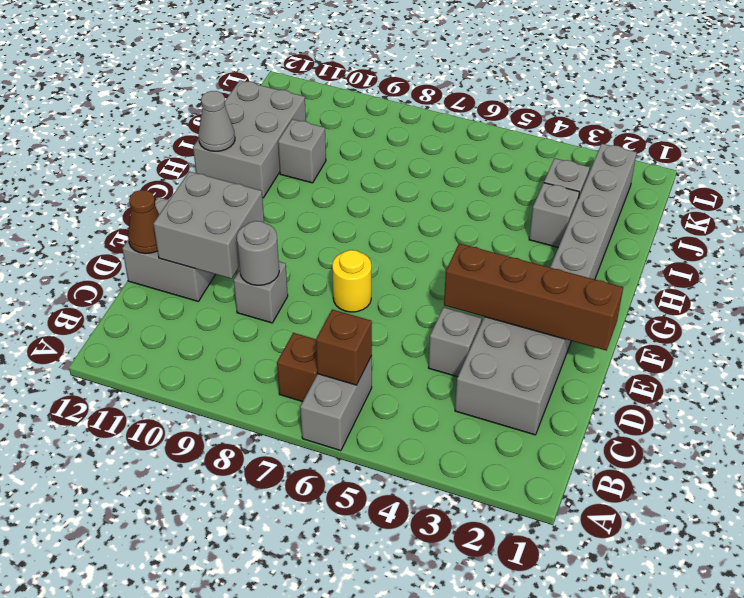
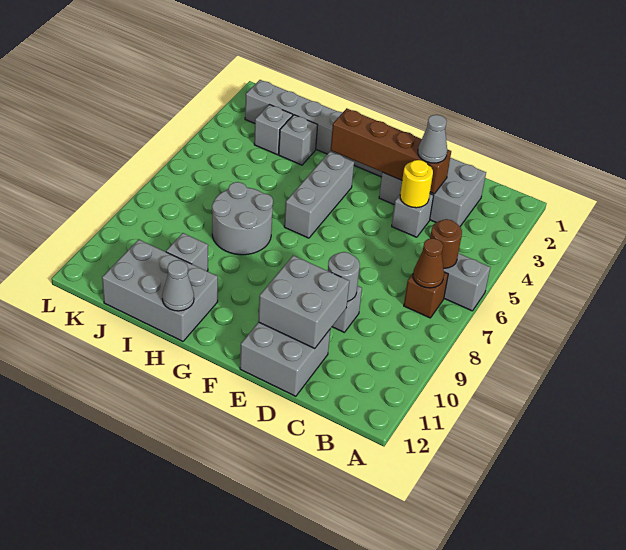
brown 1x1 brick [316,309,372,385] -> brown 1x1 round brick [430,219,462,268]
none -> grey 1x1 cone [418,115,447,163]
brown 1x1 cone [128,190,159,254] -> brown 1x1 cone moved to [413,238,444,288]
brown 1x4 brick [444,243,623,351] -> brown 1x4 brick turned to [331,108,451,194]
yellow 1x1 round brick [332,250,371,312] -> yellow 1x1 round brick moved to [400,160,433,208]
none -> grey 1x3 brick [284,152,354,238]
none -> grey 2x2 round brick [212,182,273,255]

